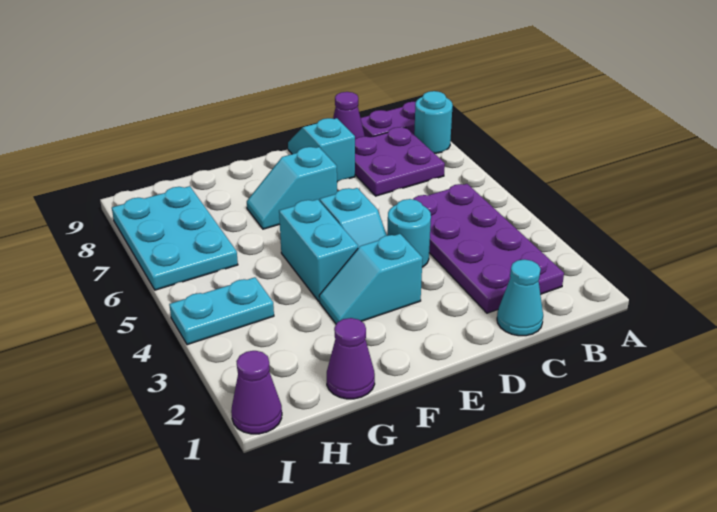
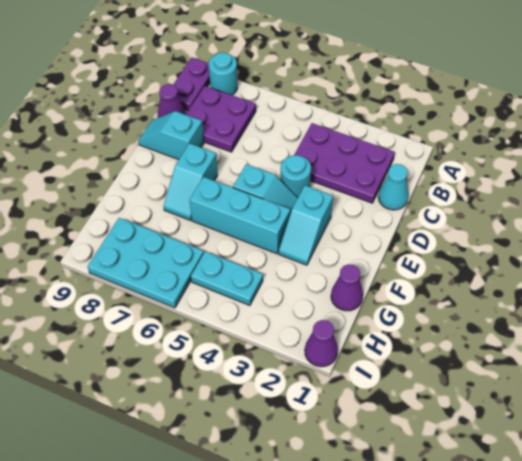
purple 2x4 plate [413,184,564,313] -> purple 2x3 plate [294,123,395,203]
cyan 1x2 brick [279,199,358,301] -> cyan 1x3 brick [190,177,290,254]
cyan 1x2 plate [169,277,274,345] -> cyan 1x2 plate turned to [191,252,263,306]

